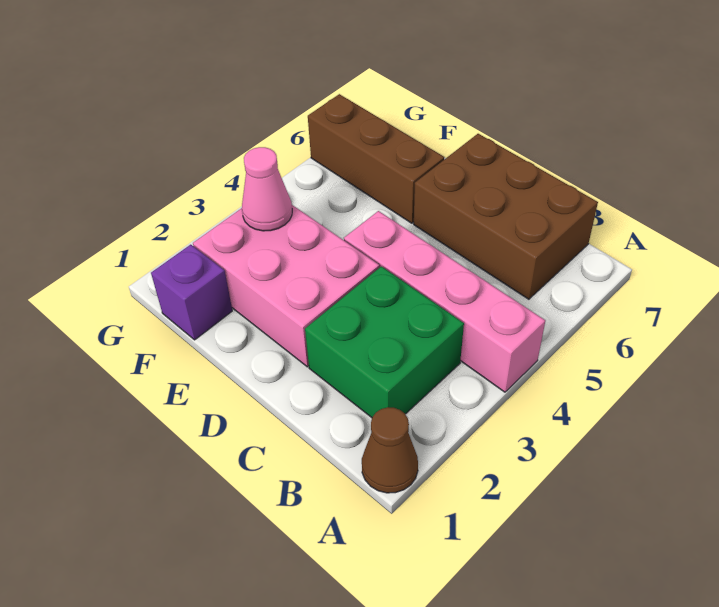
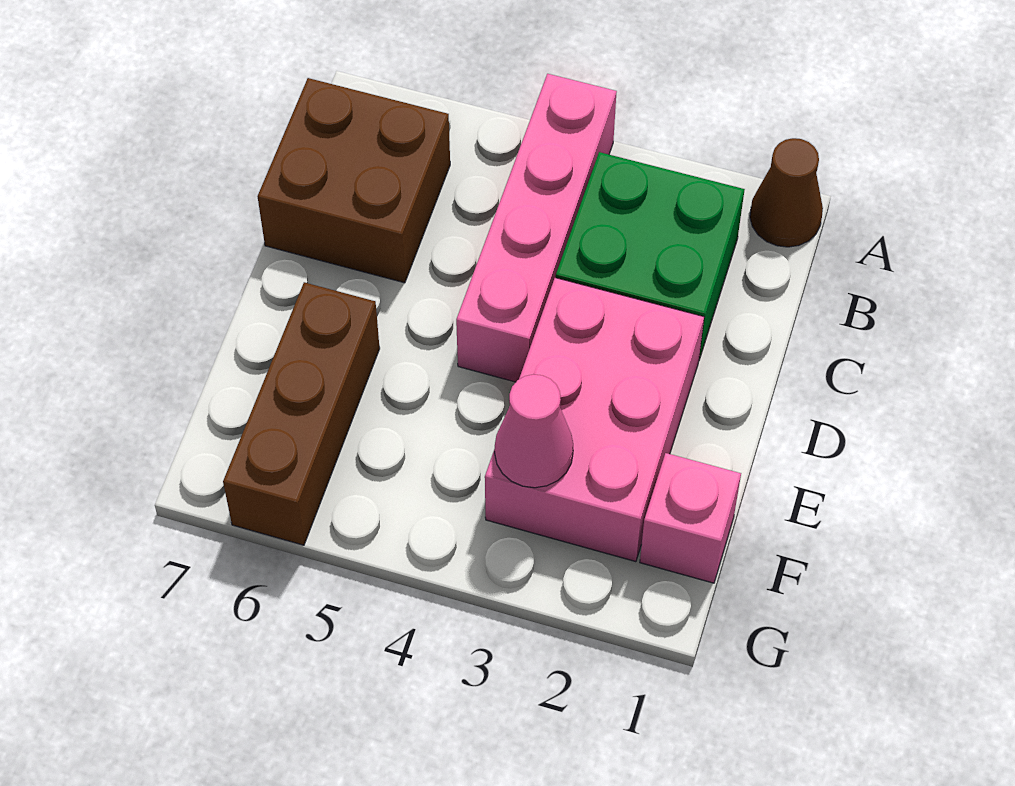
brown 2x3 brick [414,134,598,299] -> brown 2x2 brick [258,78,450,283]
purple 1x1 brick [151,245,232,340] -> pink 1x1 brick [640,453,741,583]

